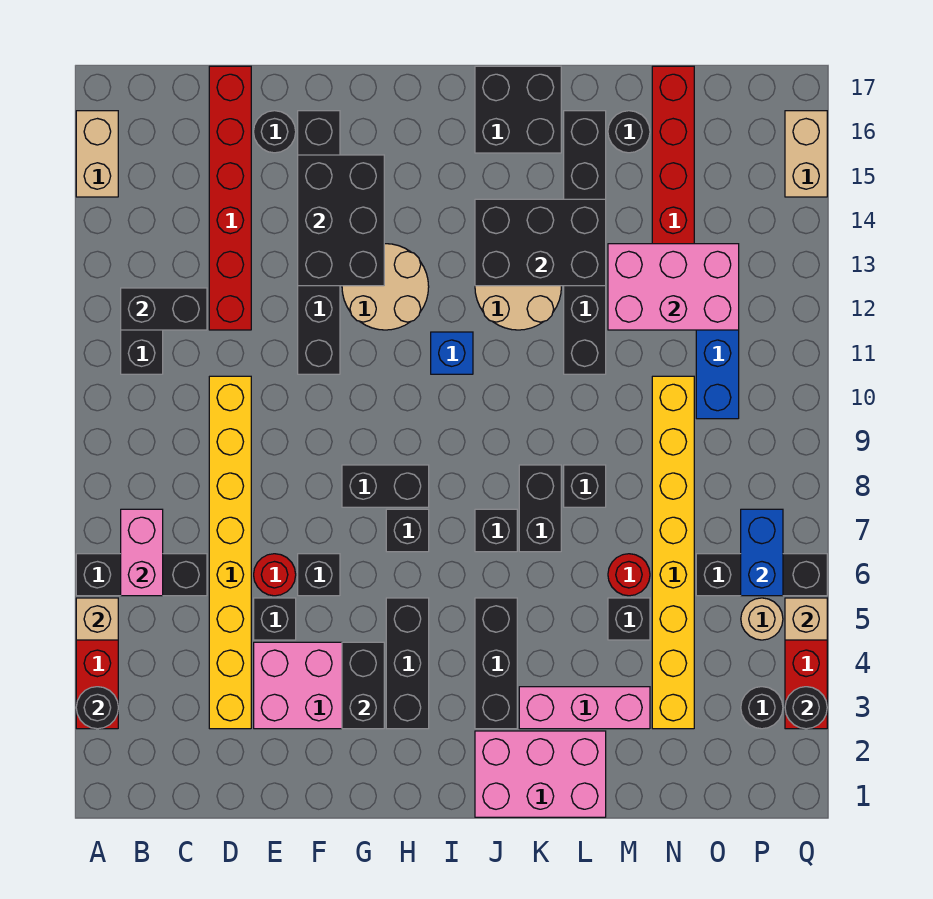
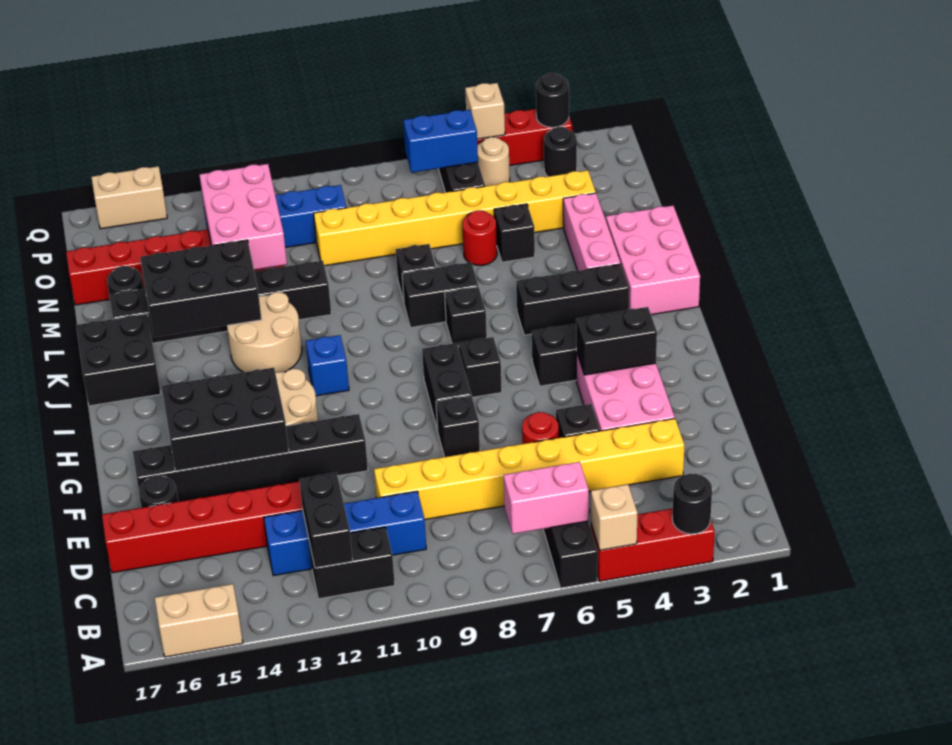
none -> blue 1x4 brick [264,491,426,576]
black 1x1 brick [298,554,340,596] -> black 1x1 brick moved to [436,395,480,457]
black 2x3 brick [475,199,606,286] -> black 2x3 brick turned to [140,240,262,337]

